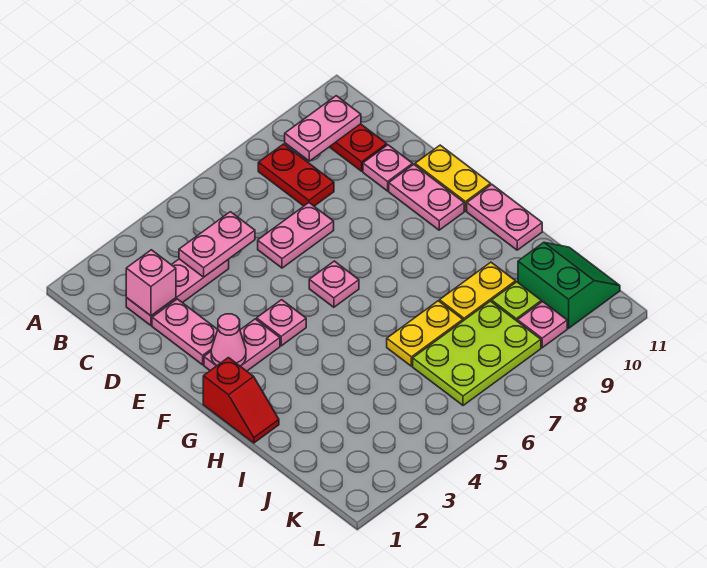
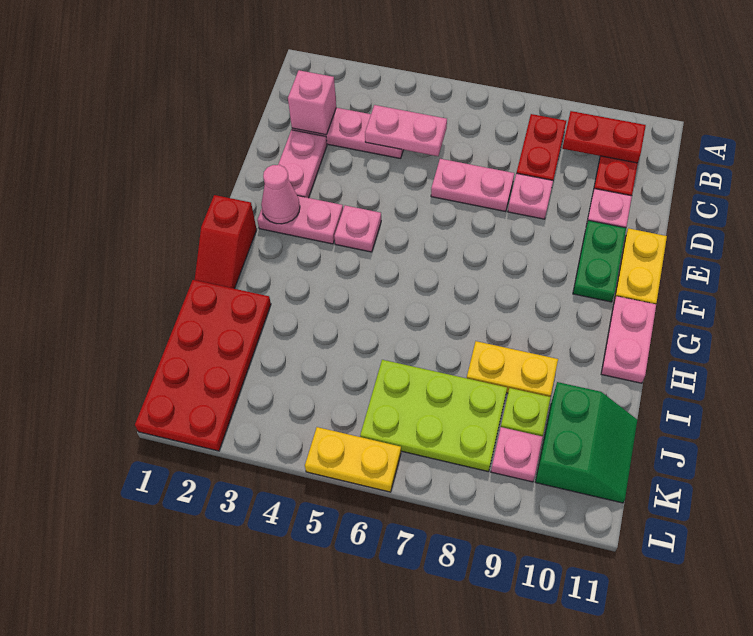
pink 1x2 plate [285,96,361,161] -> red 1x2 plate [562,111,646,163]
pink 1x2 plate [389,164,464,230] -> green 1x2 plate [573,220,626,302]
pink 1x1 plate [309,261,359,307] -> pink 1x1 plate moved to [508,173,553,219]
none -> red 2x4 plate [135,280,271,451]
yellow 1x2 plate [387,301,463,366] -> yellow 1x2 plate moved to [305,427,401,492]

